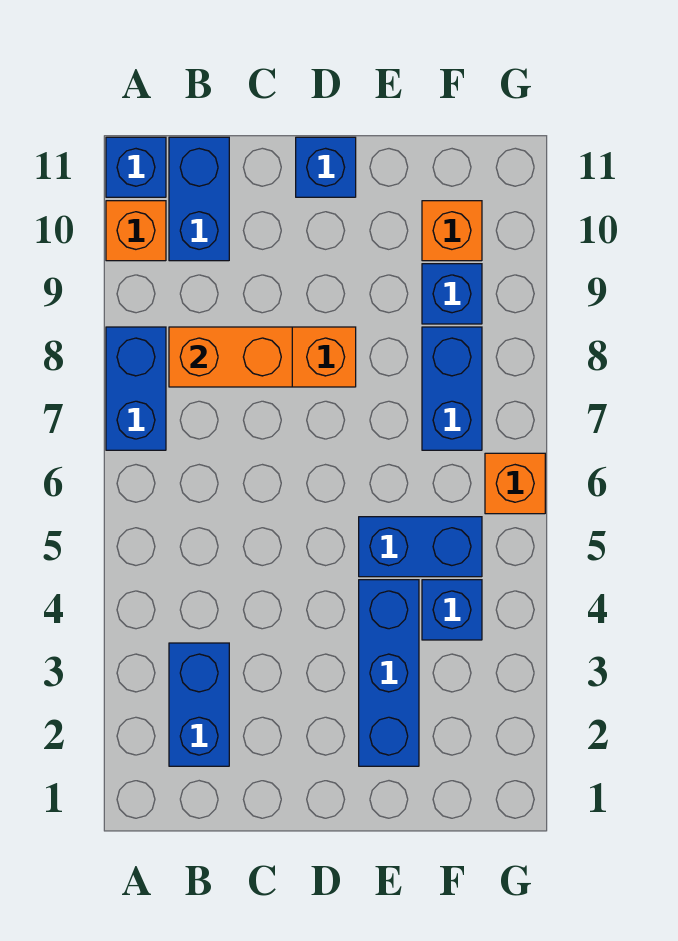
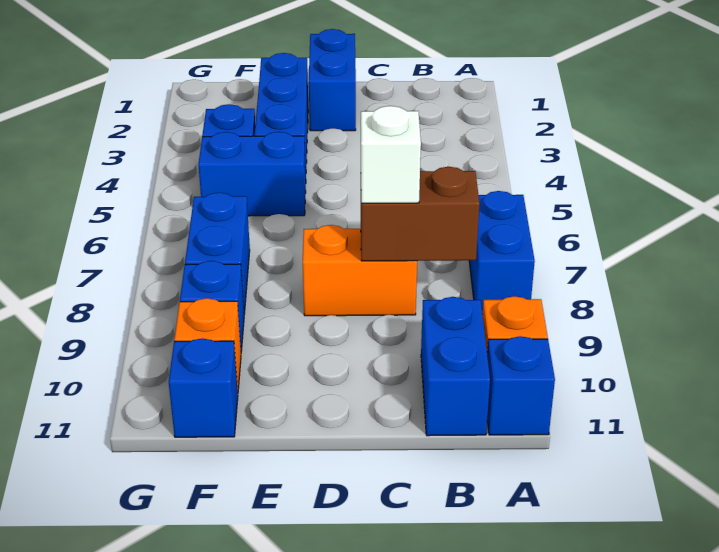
blue 1x2 brick [169,643,229,766] -> blue 1x2 brick moved to [309,29,356,131]
orange 1x2 brick [169,327,292,387] -> brown 1x2 brick [361,167,480,261]
none -> white 1x1 brick [361,106,421,203]
blue 1x1 brick [296,137,356,197] -> blue 1x1 brick moved to [169,338,238,437]
orange 1x1 brick [485,453,545,514] -> none

